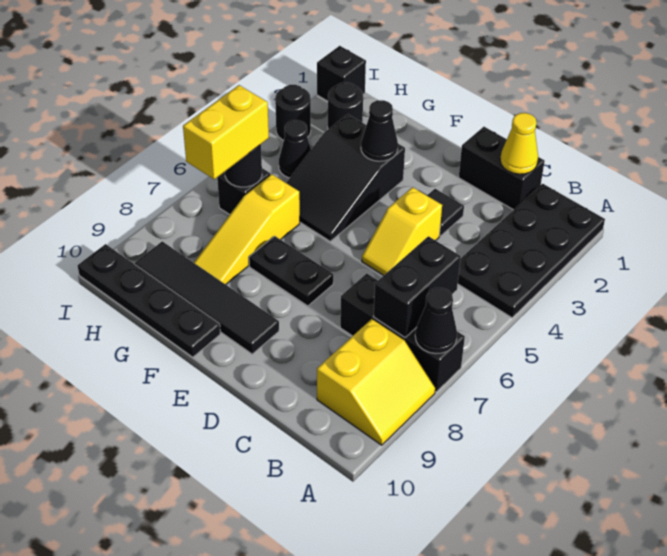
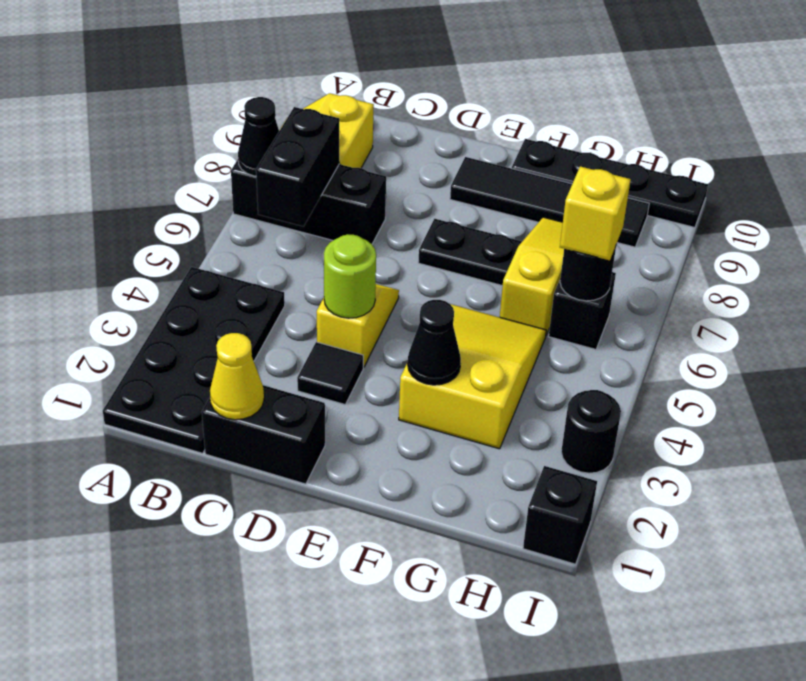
none -> lime 1x1 round brick [324,234,376,318]
black 2x3 slope [286,114,405,241] -> yellow 2x3 slope [399,304,546,449]
black 1x1 round brick [328,82,363,129] -> none
black 1x1 cone [279,120,311,178] -> none
yellow 1x2 brick [183,85,269,179] -> yellow 1x1 brick [560,166,631,260]

